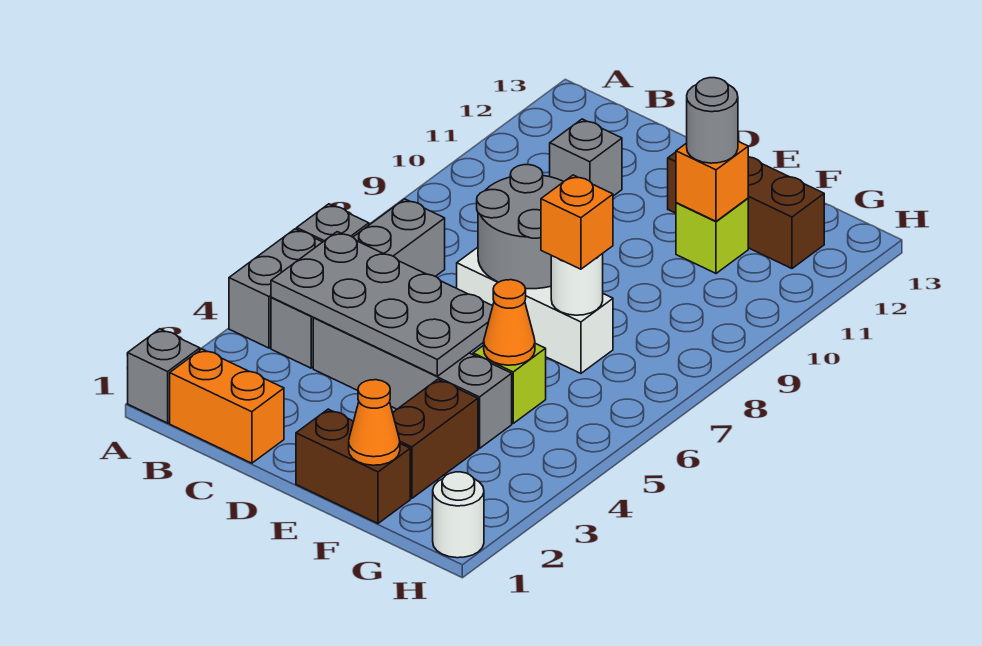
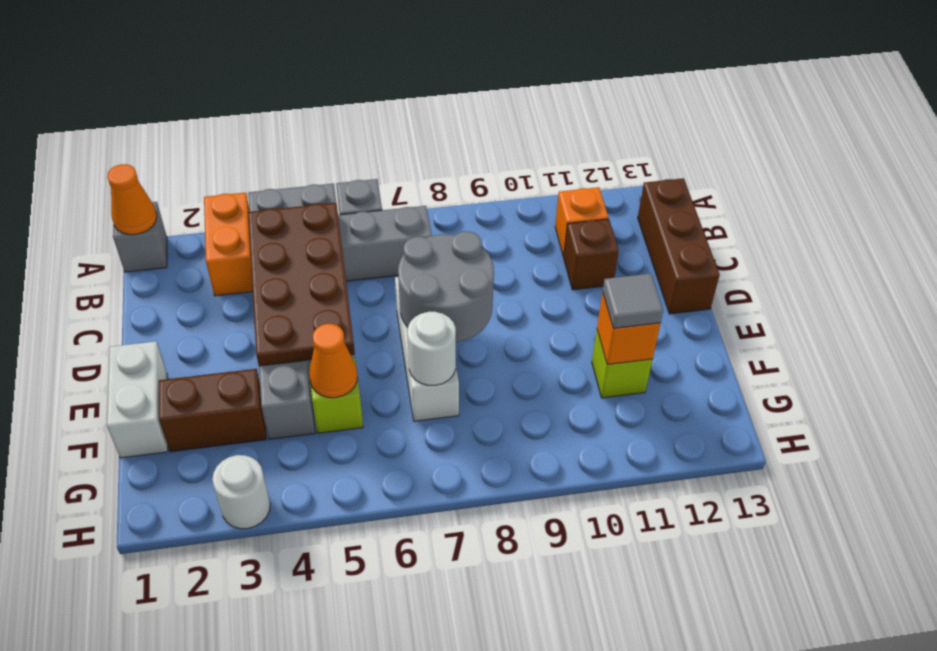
orange 1x2 brick [170,349,284,463] -> orange 1x2 brick moved to [204,193,253,296]
grey 2x4 plate [271,232,493,376] -> brown 2x4 plate [248,203,355,366]
grey 1x1 brick [550,119,622,196] -> brown 1x1 brick [564,219,619,290]
brown 1x2 brick [296,409,410,523] -> white 1x2 brick [107,341,168,458]
brown 1x3 brick [668,152,824,268] -> brown 1x3 brick moved to [638,178,720,314]
orange 1x1 cone [349,380,400,465] -> orange 1x1 cone moved to [108,164,157,235]
orange 1x1 brick [541,175,613,269] -> orange 1x1 brick moved to [555,187,609,257]
grey 1x1 round brick [687,78,738,163] -> grey 1x1 tile [603,274,663,328]
white 1x1 round brick [433,472,484,558] -> white 1x1 round brick moved to [212,455,270,529]

